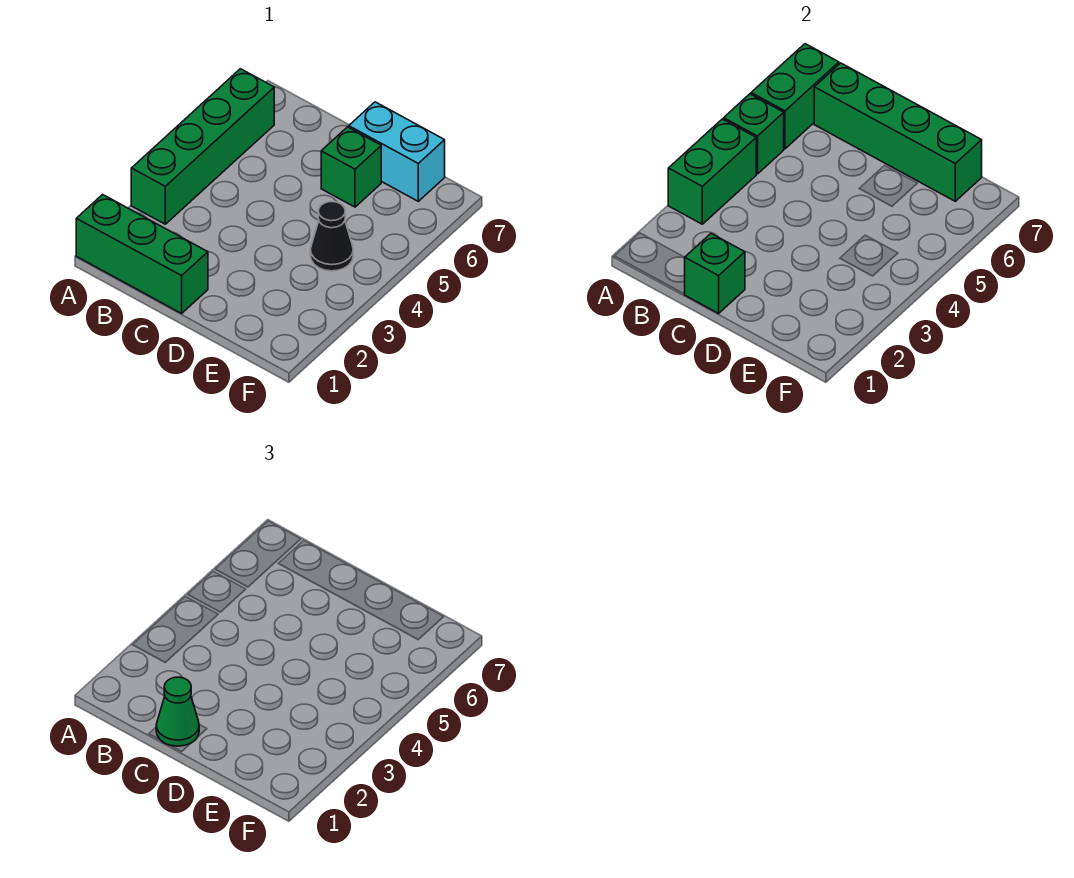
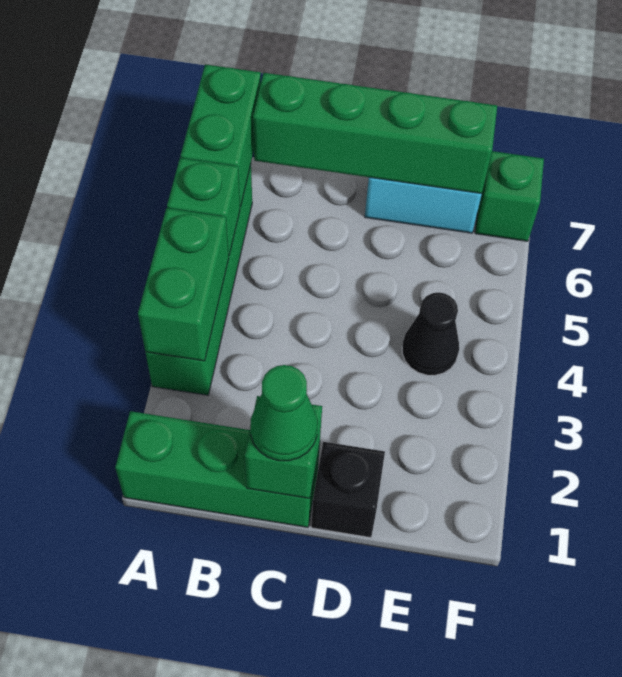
none -> black 1x1 brick [311,442,385,538]
green 1x1 brick [321,127,381,207] -> green 1x1 brick moved to [475,151,544,241]

